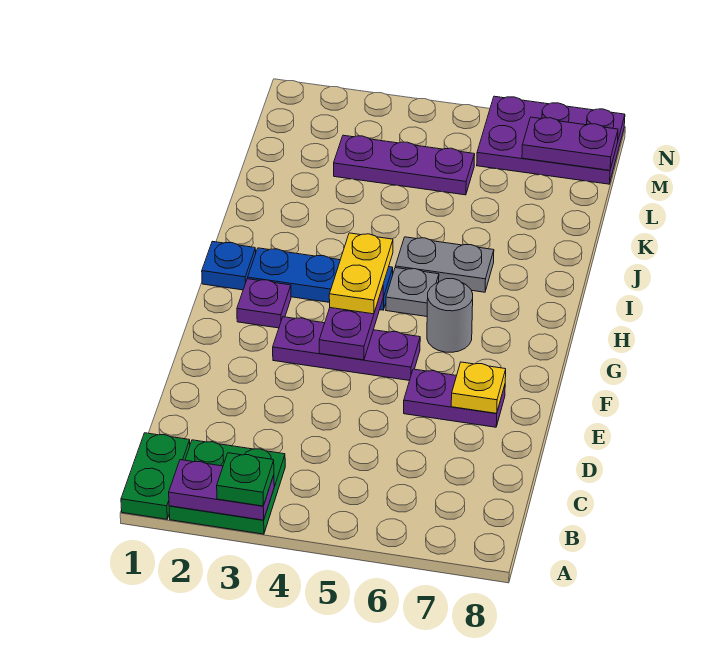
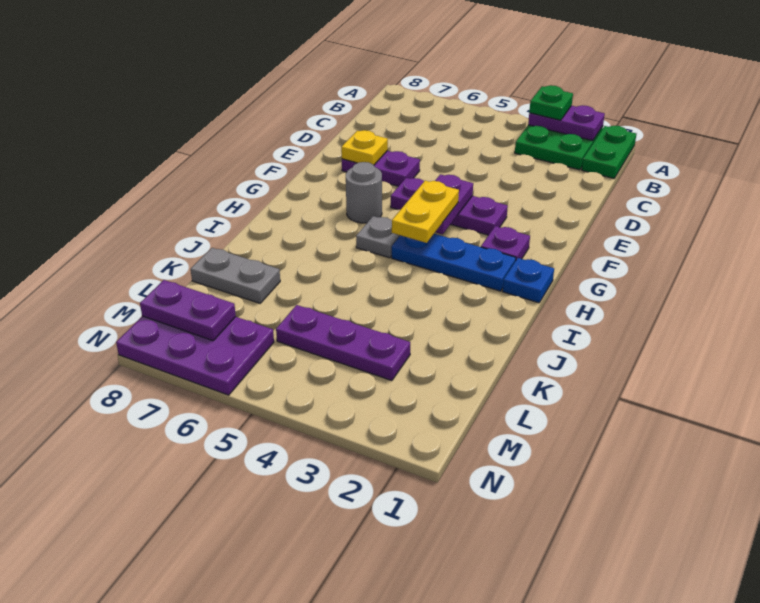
grey 1x2 plate [395,237,494,292] -> grey 1x2 plate moved to [191,248,280,303]

